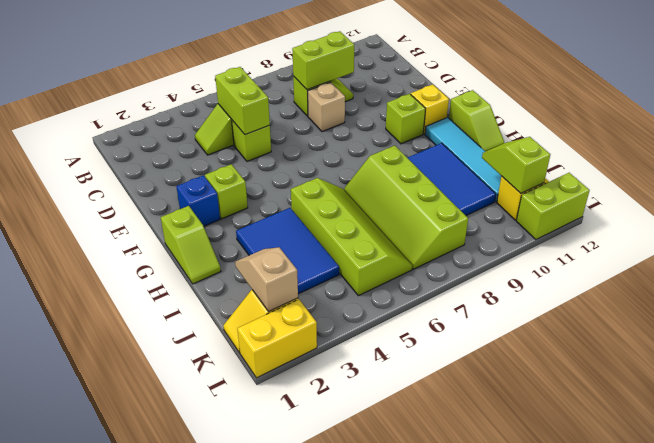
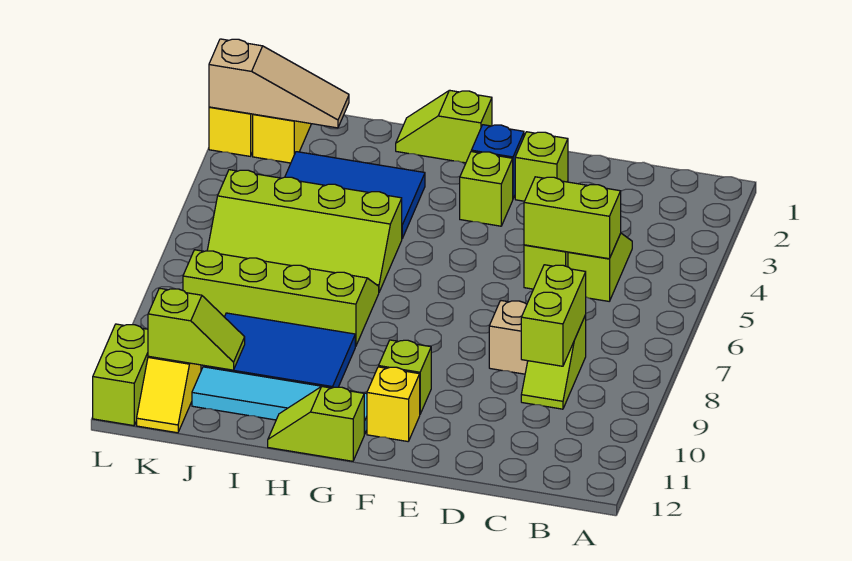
none -> lime 1x1 brick [515,132,568,201]
tan 1x2 slope [235,247,298,311] -> tan 1x3 slope [209,39,349,128]

